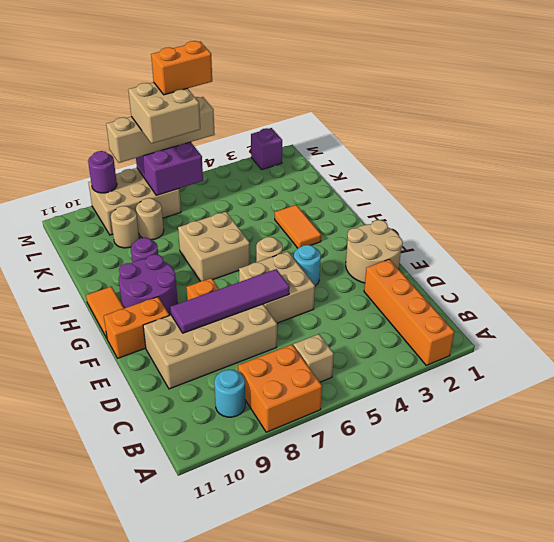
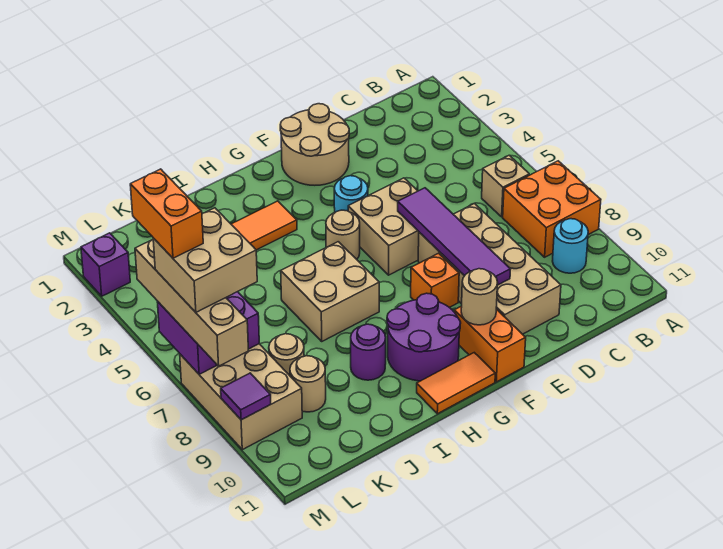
orange 1x4 brick [364,259,454,365] -> none
none -> tan 1x1 round brick [461,269,498,325]
purple 1x1 round brick [88,151,117,193] -> purple 1x1 tile [221,373,271,420]

